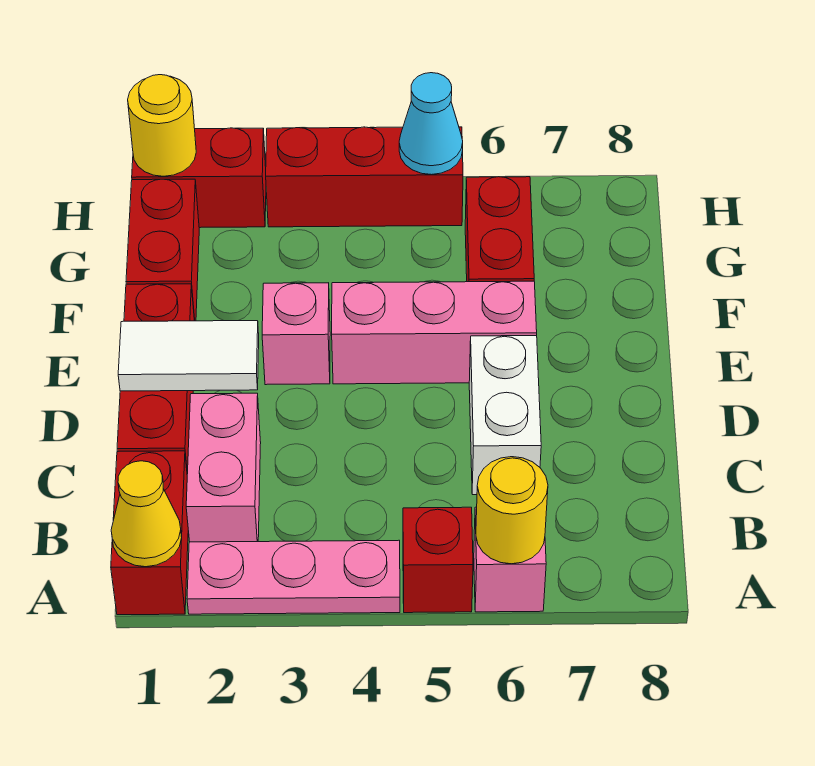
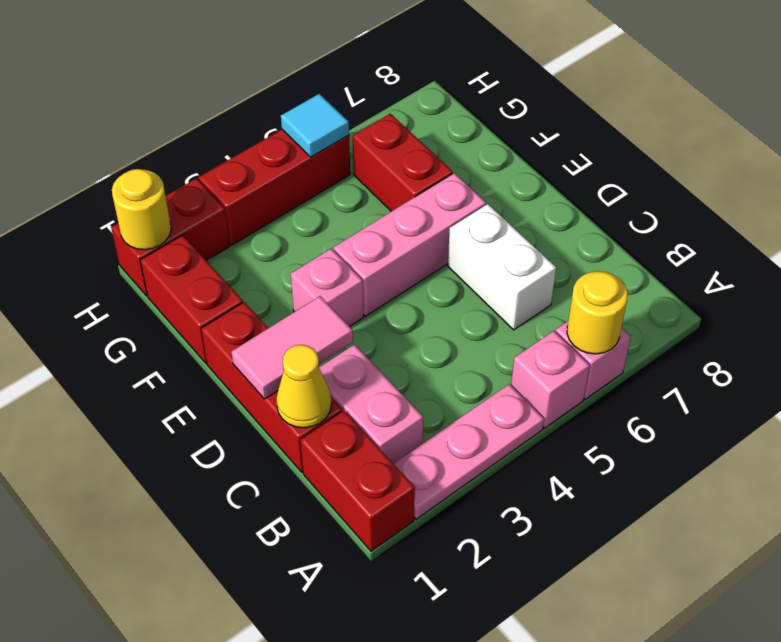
yellow 1x1 cone [111,461,182,567] -> yellow 1x1 cone moved to [276,345,332,428]
red 1x1 brick [403,507,473,613] -> pink 1x1 brick [511,331,590,428]
white 1x2 tile [118,321,259,391] -> pink 1x2 tile [231,296,353,399]
cyan 1x1 cone [399,73,463,175] -> cyan 1x1 tile [281,94,349,157]

